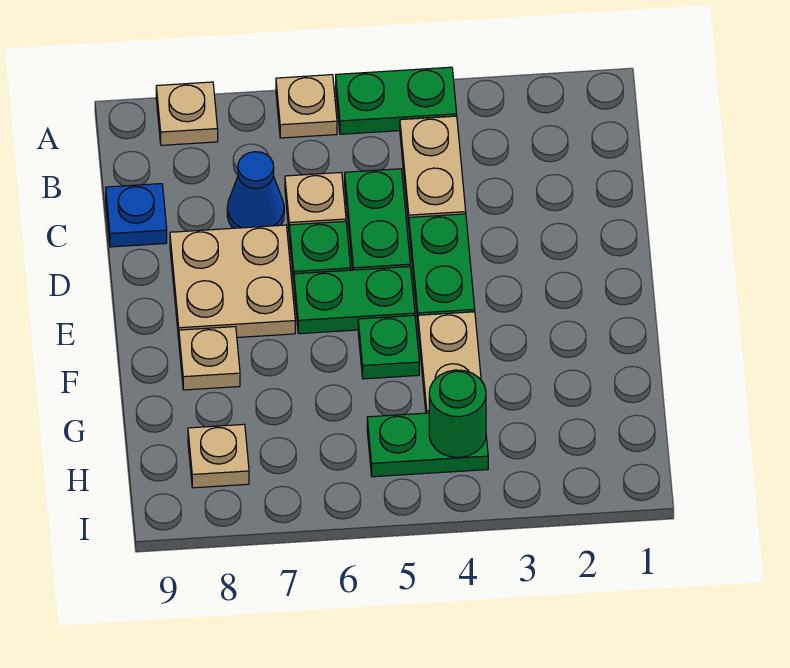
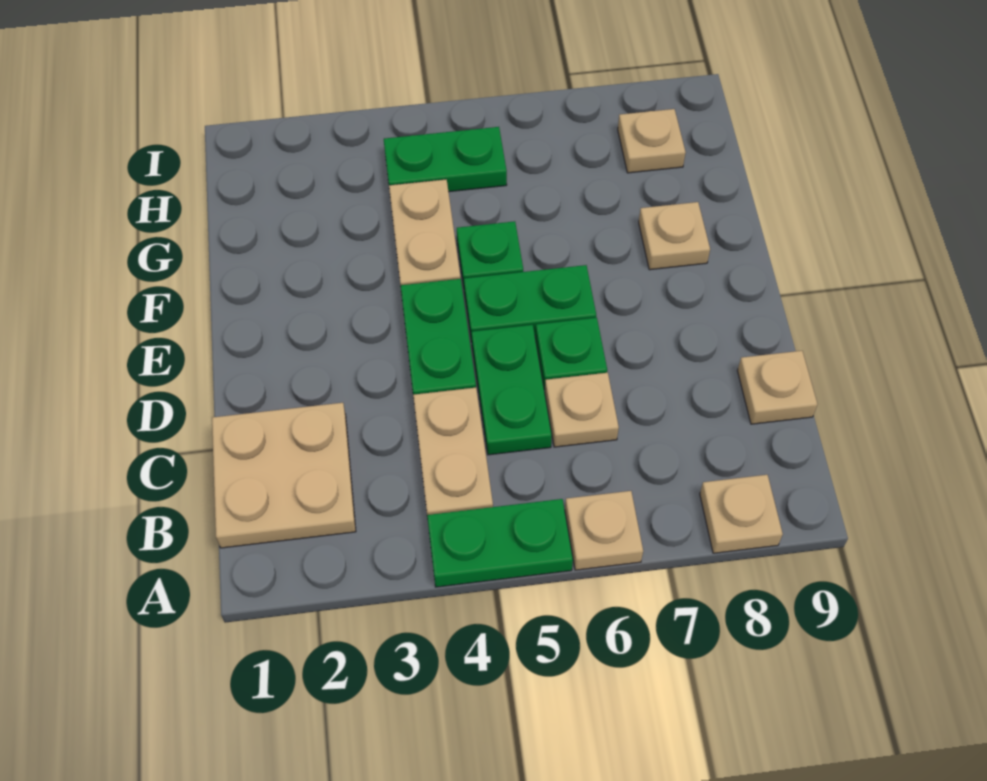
blue 1x1 cone [227,152,284,228] -> none
blue 1x1 plate [106,184,167,247] -> tan 1x1 plate [737,351,817,424]
tan 2x2 plate [170,225,295,339] -> tan 2x2 plate moved to [212,403,356,548]
green 1x1 round brick [429,370,486,458] -> none

